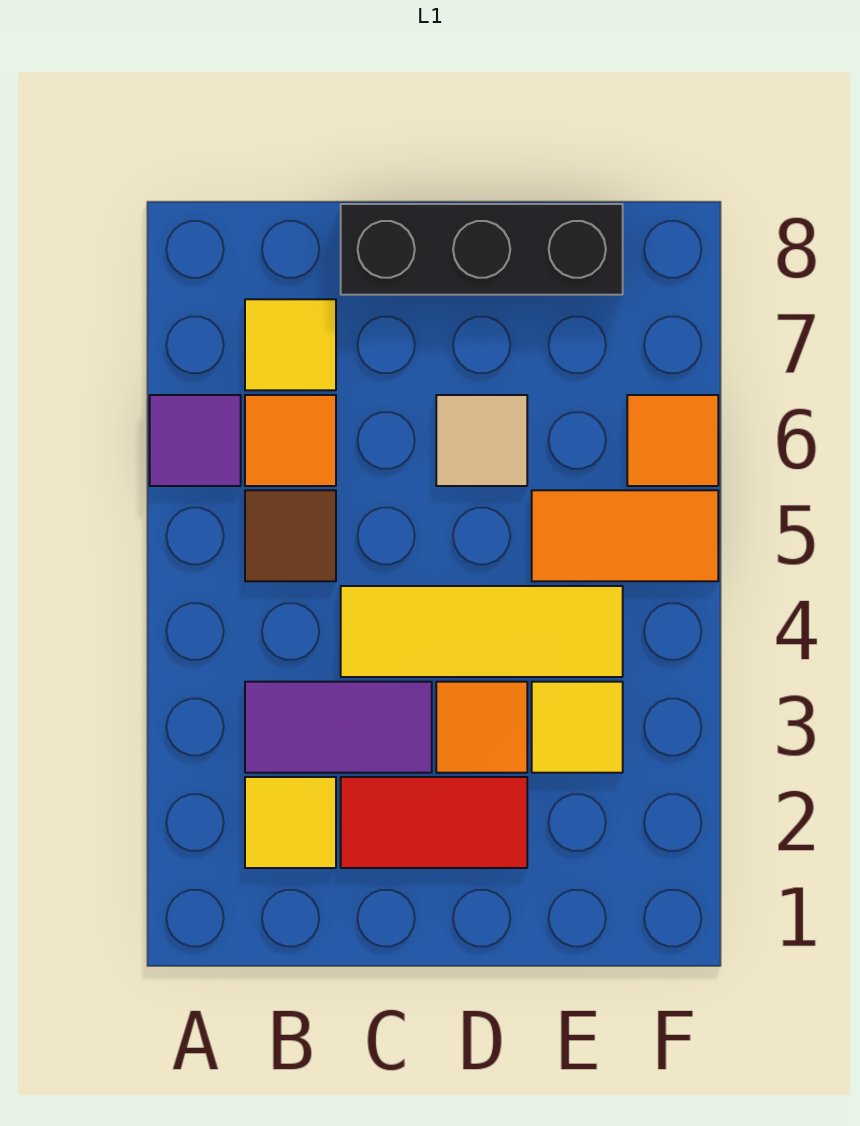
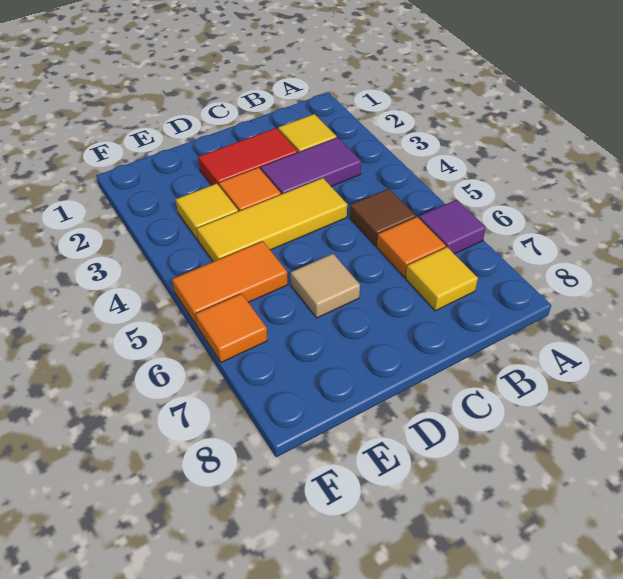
black 1x3 brick [341,204,623,295] -> none

